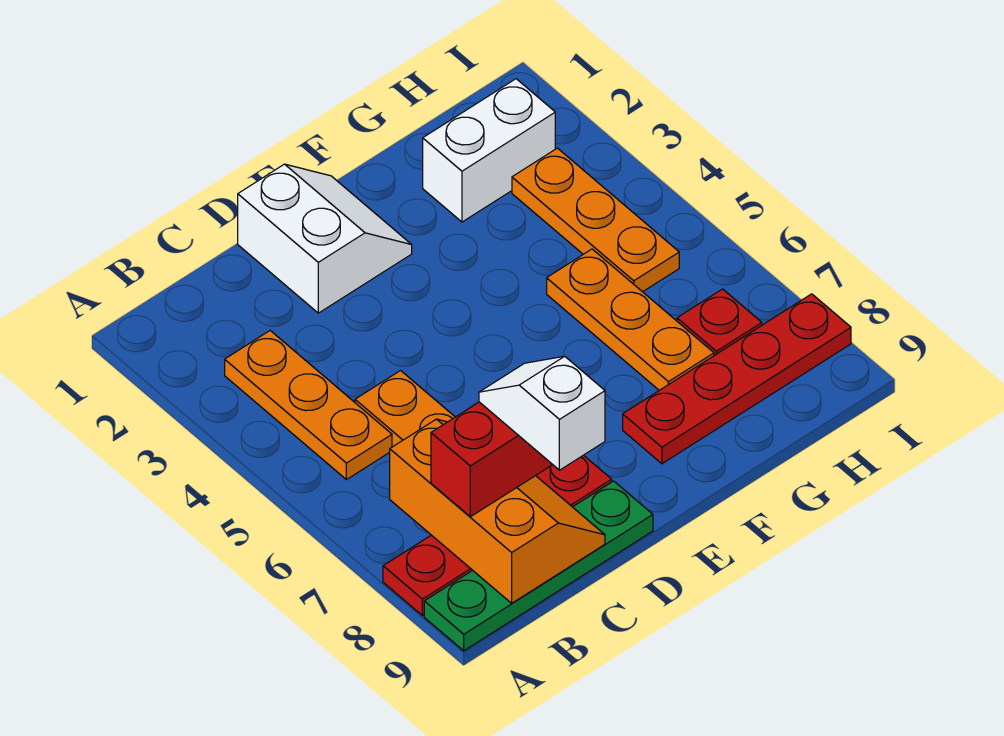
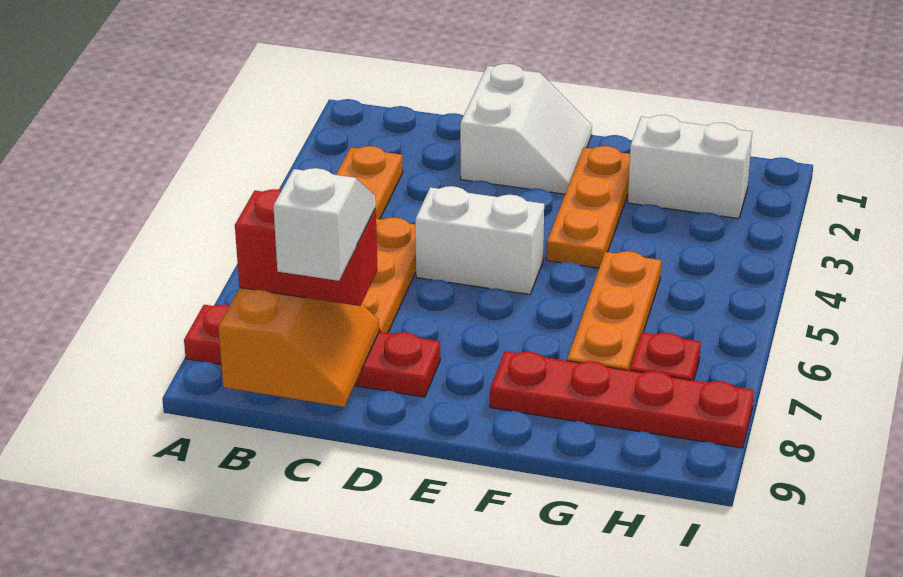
green 1x4 plate [424,481,653,651] -> none
orange 2x3 slope [390,419,605,603] -> orange 2x2 slope [218,288,379,407]
none -> white 1x2 brick [415,186,544,294]
orange 1x3 plate [512,148,679,292] -> orange 1x3 plate moved to [546,146,630,268]

